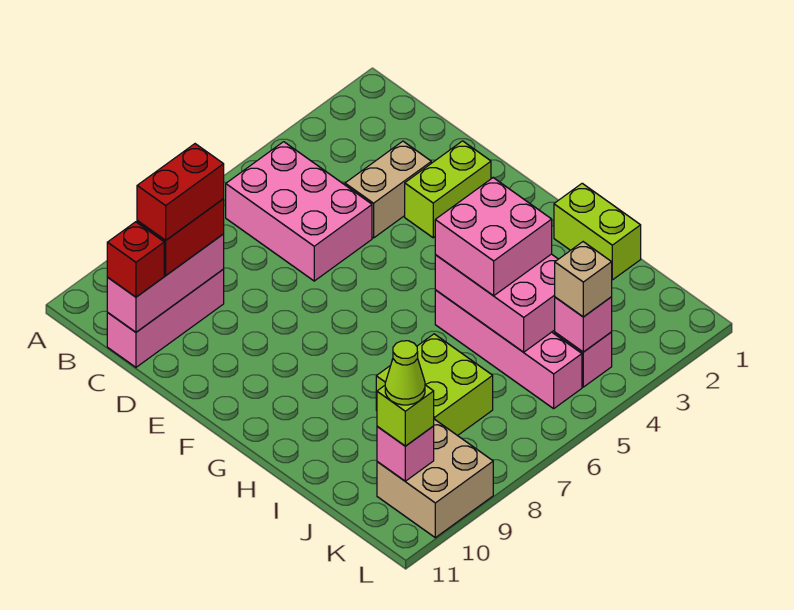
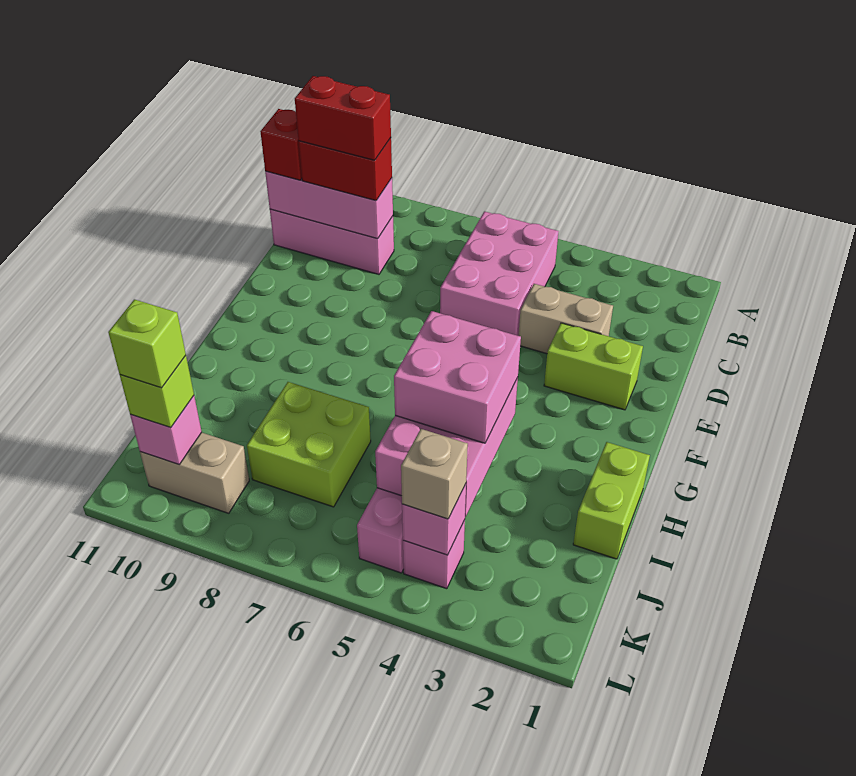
tan 2x2 brick [377,420,493,538] -> tan 1x2 brick [140,432,249,513]
lime 1x1 cone [385,341,425,405] -> lime 1x1 brick [108,299,186,388]

